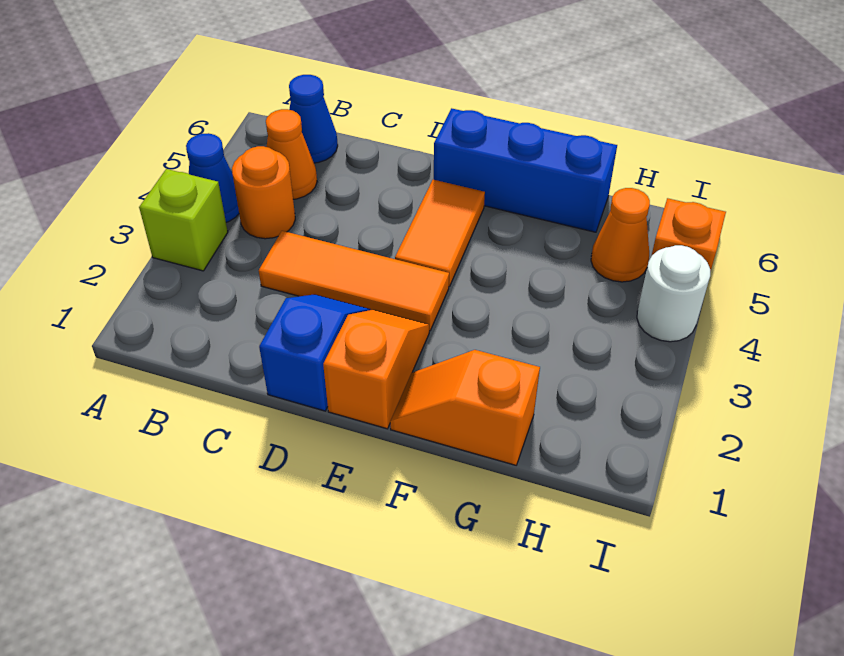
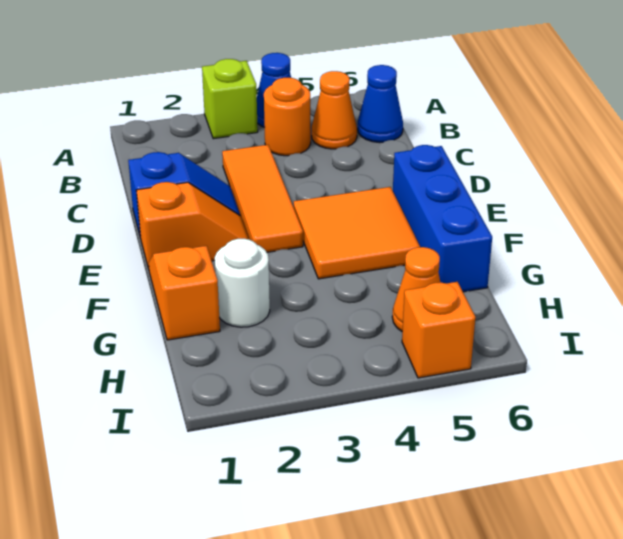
orange 1x2 tile [395,180,485,287] -> orange 2x2 tile [294,187,420,279]
white 1x1 round brick [637,245,711,342] -> white 1x1 round brick moved to [215,239,270,327]

